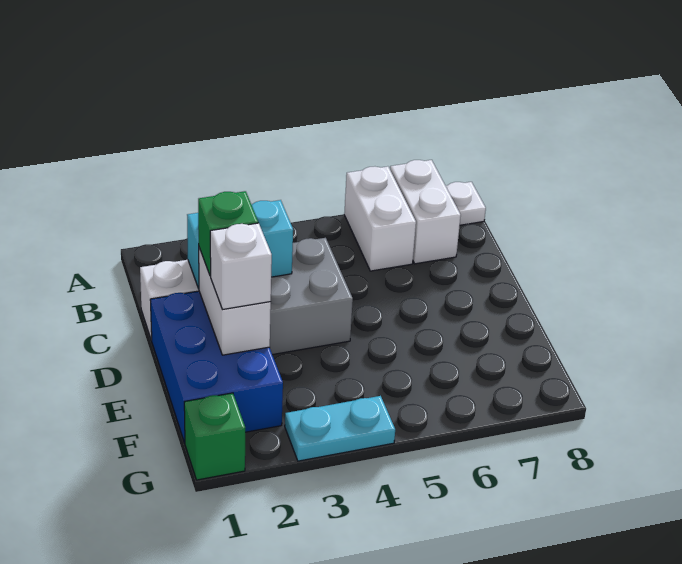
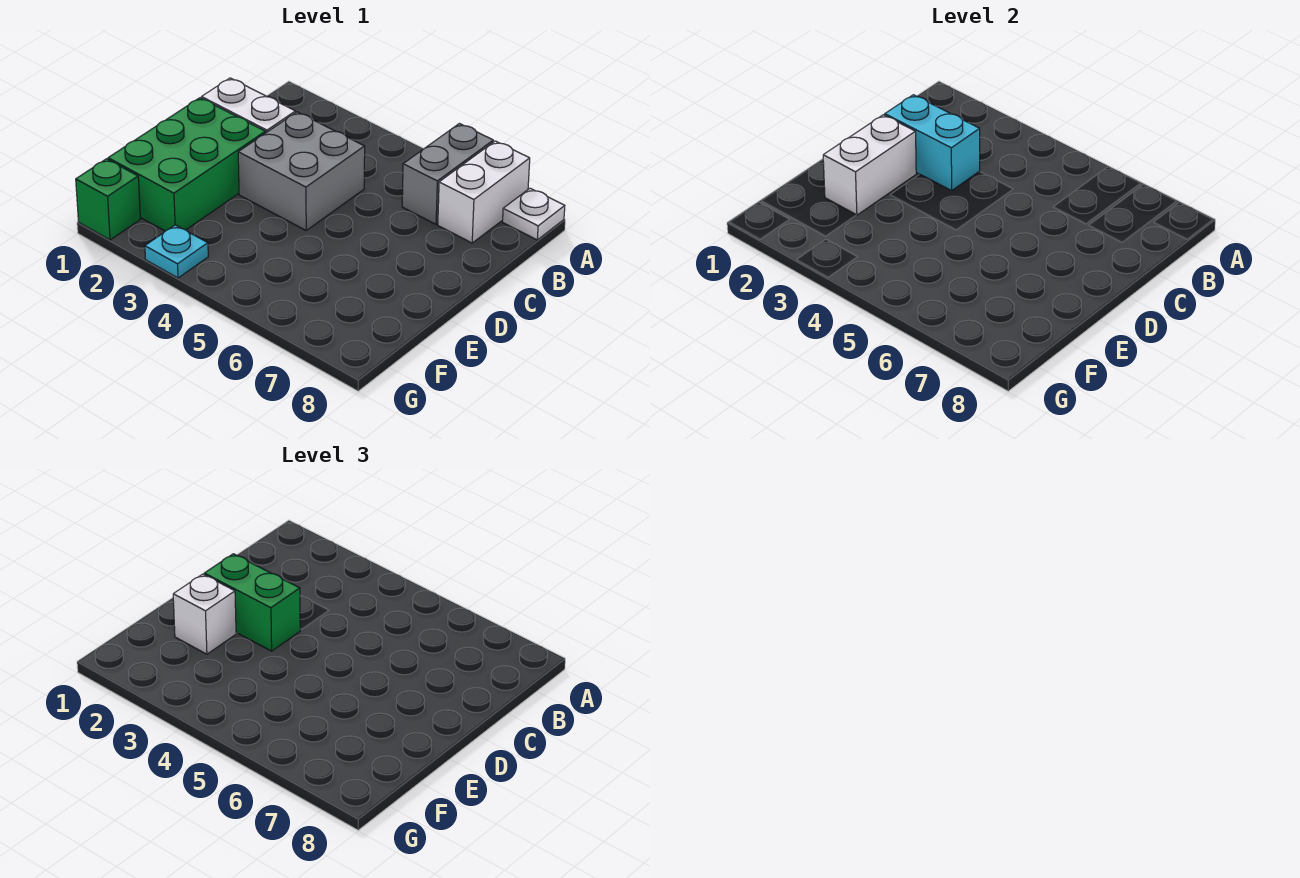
white 1x2 brick [344,166,416,271] -> grey 1x2 brick [402,124,493,224]
blue 2x3 brick [150,291,283,443] -> green 2x3 brick [108,98,266,231]
green 1x1 brick [198,191,258,276] -> green 1x2 brick [204,554,300,651]
cyan 1x2 plate [285,396,395,461] -> cyan 1x1 plate [145,225,208,278]

